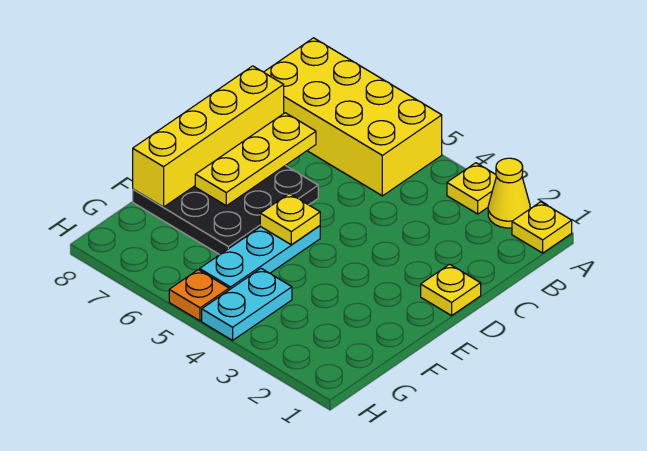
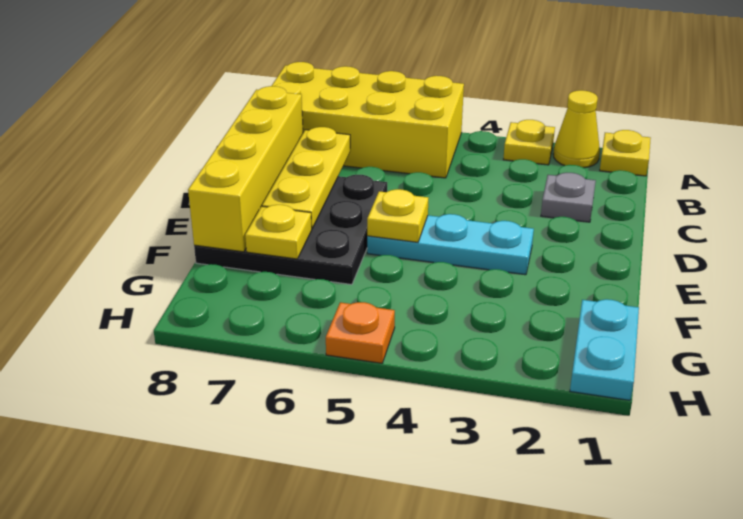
none -> grey 1x1 plate [541,173,596,222]
yellow 1x1 plate [421,264,481,316] -> yellow 1x1 plate moved to [245,205,312,259]
cyan 1x3 plate [200,226,320,290] -> cyan 1x3 plate turned to [367,214,534,275]
cyan 1x2 plate [202,268,292,340] -> cyan 1x2 plate moved to [570,299,639,400]

